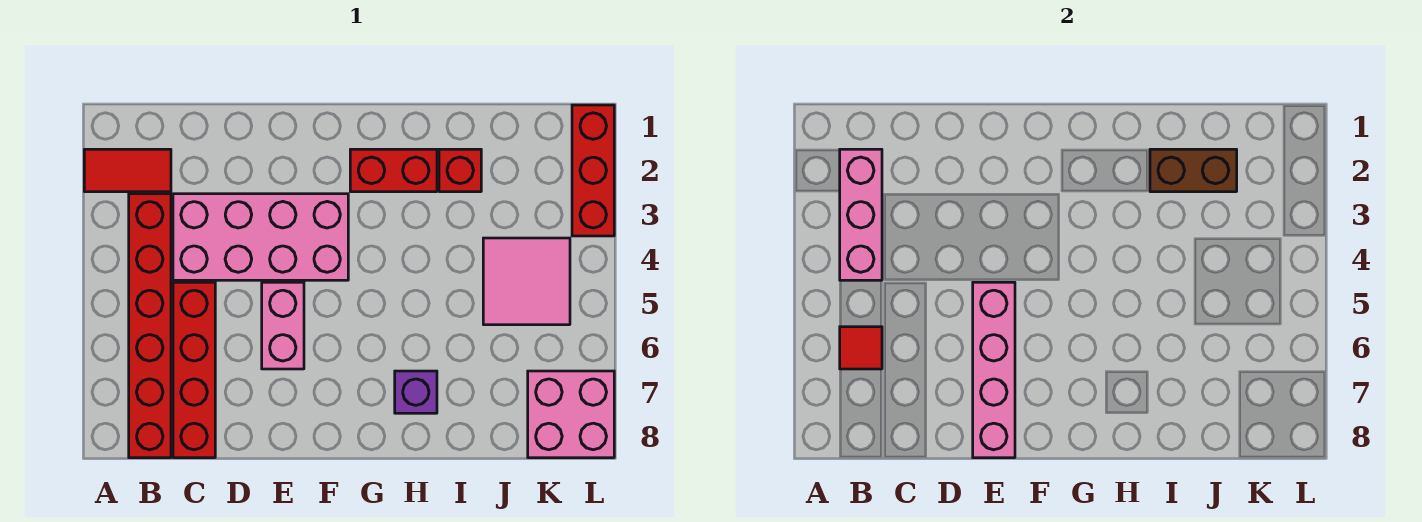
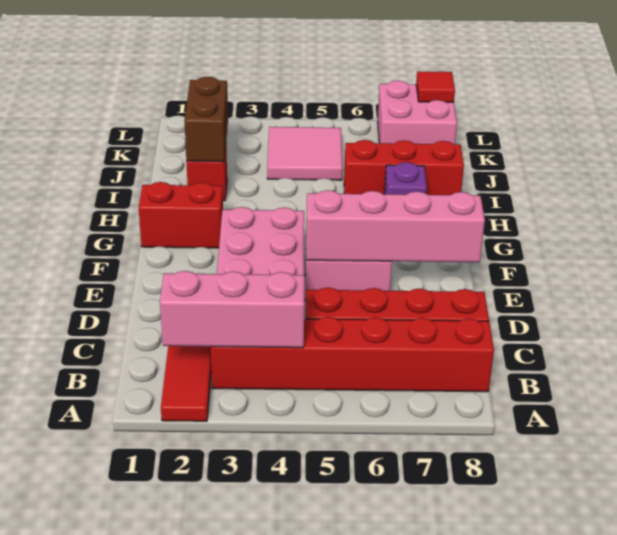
red 1x1 tile [840,327,882,369] -> red 1x1 tile moved to [416,71,455,102]
red 1x2 brick [350,149,437,192] -> red 1x2 brick turned to [139,182,223,248]
red 1x3 brick [572,105,614,236] -> red 1x3 brick moved to [344,140,464,195]

